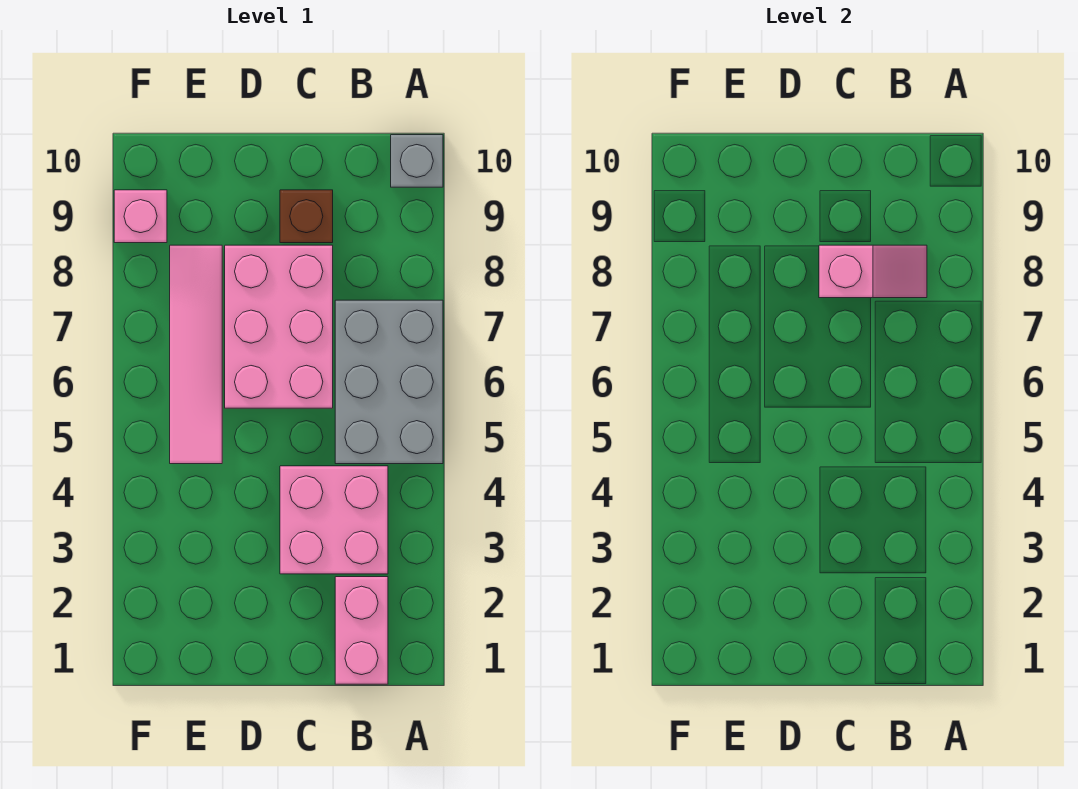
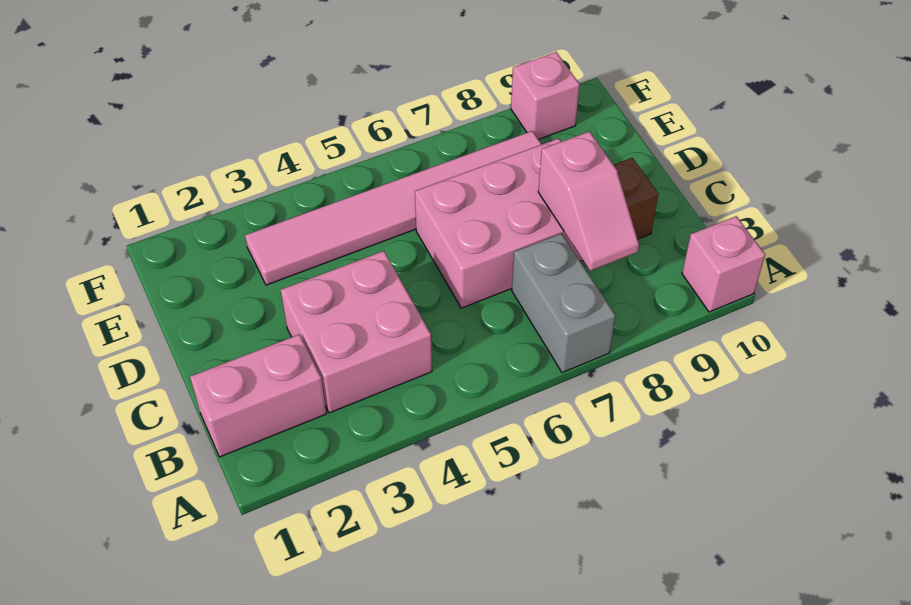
grey 2x3 brick [335,300,443,464] -> grey 1x2 brick [512,233,616,373]
grey 1x1 brick [391,135,443,187] -> pink 1x1 brick [682,216,765,312]
pink 1x4 tile [170,245,222,464] -> pink 1x6 tile [245,131,542,285]

